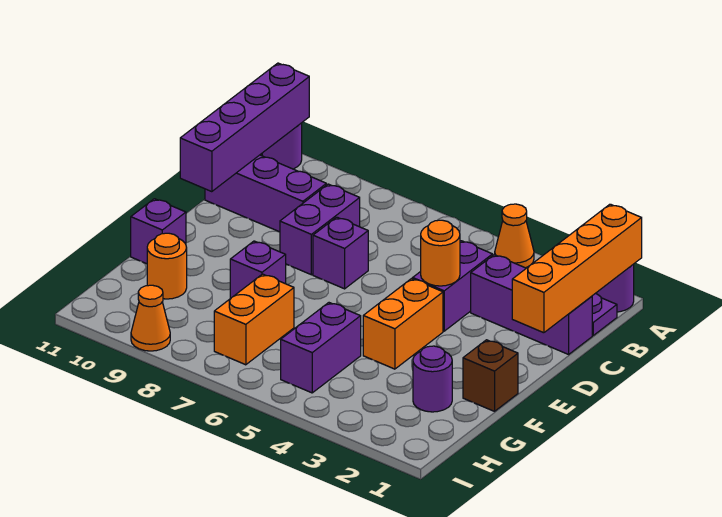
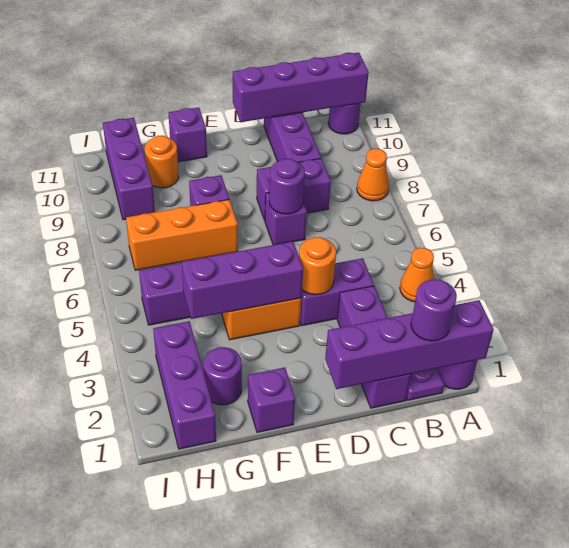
orange 1x4 brick [512,204,642,333] -> purple 1x4 brick [325,300,494,389]
none -> purple 1x1 round brick [411,279,457,341]
none -> purple 1x1 round brick [269,159,305,214]
none -> purple 1x3 brick [182,242,303,319]
brown 1x1 brick [463,340,518,411] -> purple 1x1 brick [248,367,295,432]
orange 1x2 brick [214,274,294,365] -> orange 1x3 brick [126,199,238,270]
none -> purple 1x3 brick [153,321,216,449]
none -> purple 1x3 brick [103,118,155,220]
orange 1x1 cone [131,285,170,351] -> orange 1x1 cone moved to [357,149,389,201]

